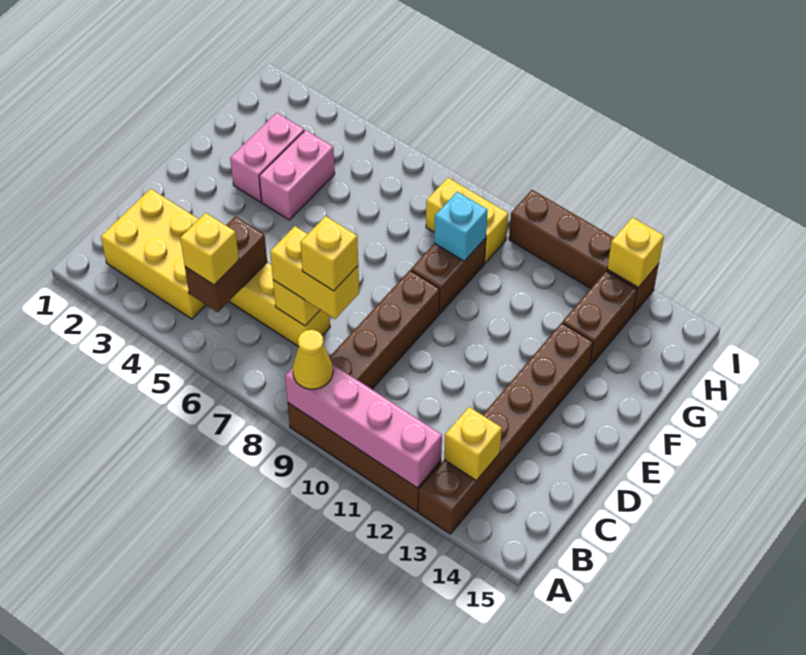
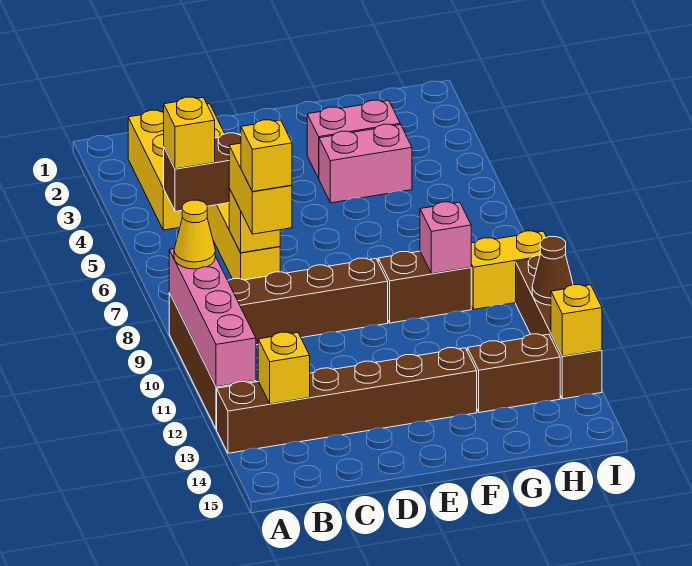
cyan 1x1 brick [434,192,488,261] -> pink 1x1 brick [420,202,471,274]
yellow 1x2 brick [426,178,508,263] -> yellow 1x2 brick turned to [471,231,546,309]
none -> brown 1x1 cone [532,237,573,305]

